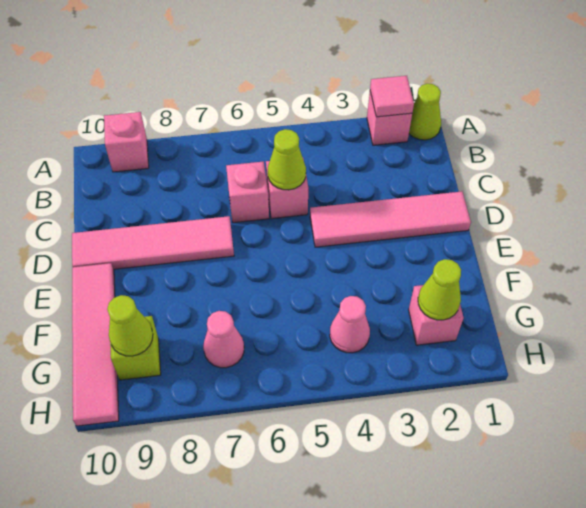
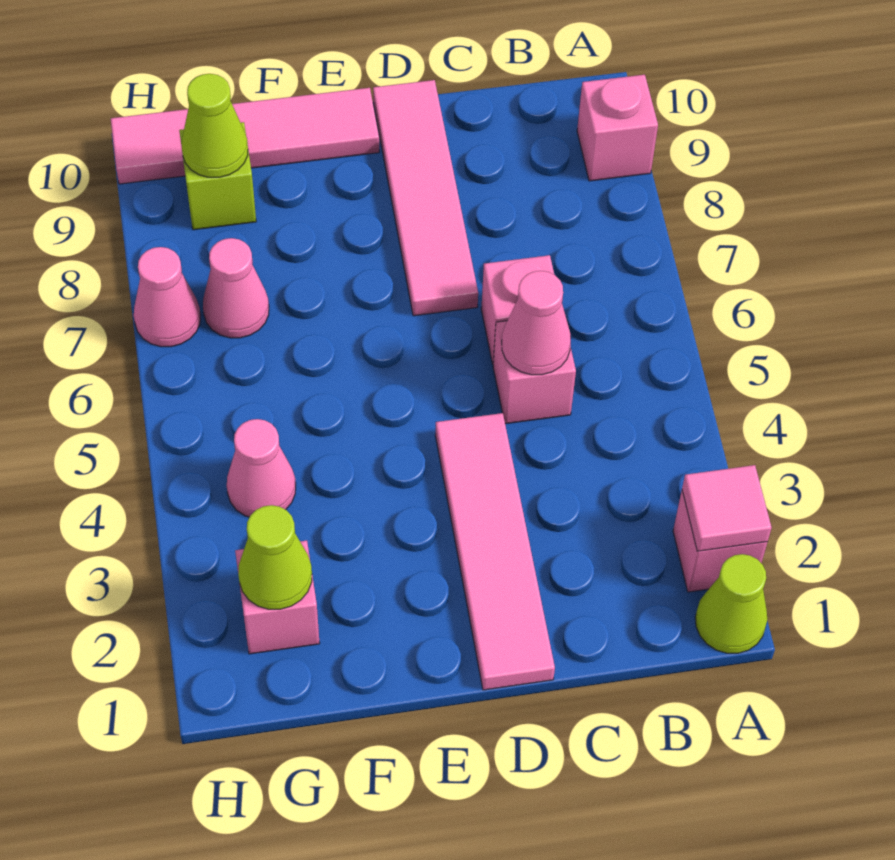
lime 1x1 cone [268,129,306,190] -> pink 1x1 cone [502,271,571,375]
none -> pink 1x1 cone [134,247,201,347]

